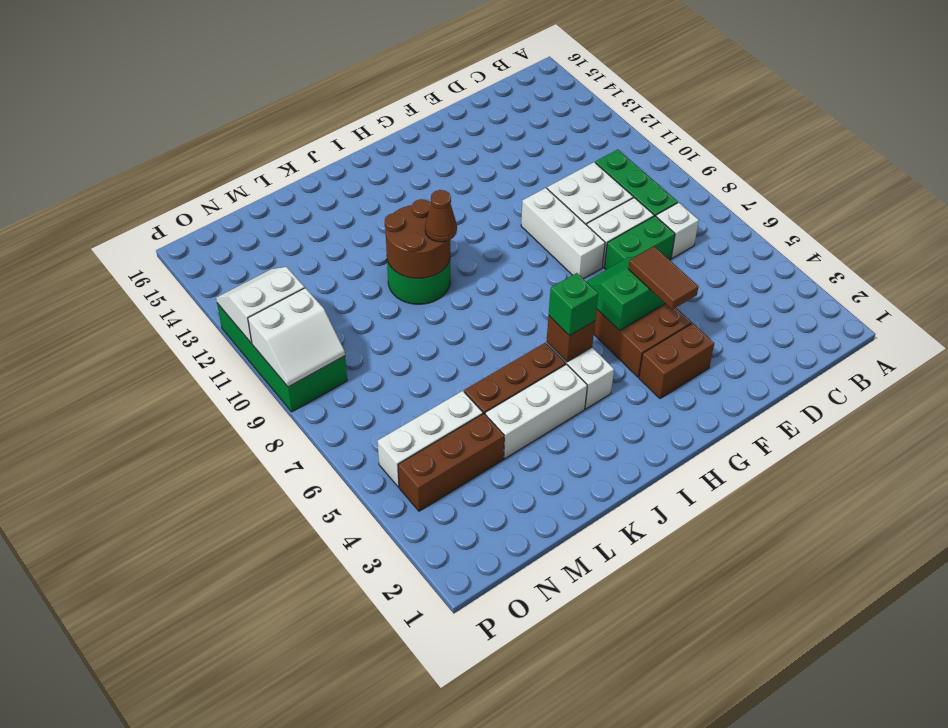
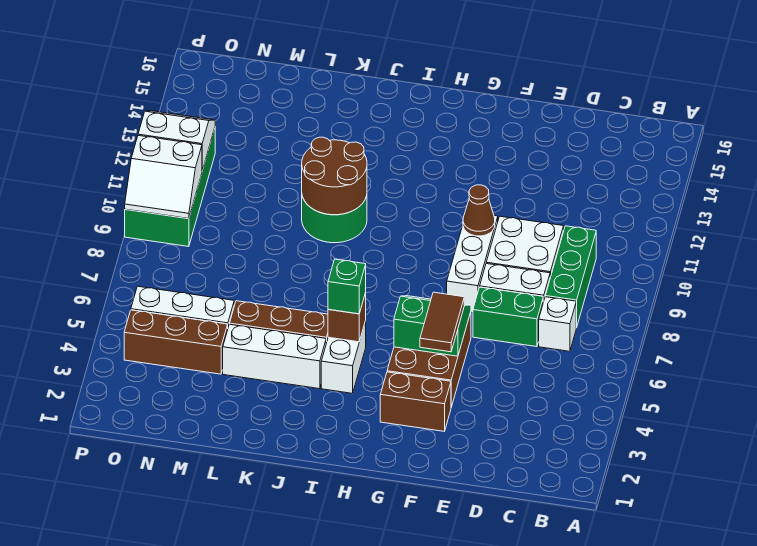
brown 1x1 cone [425,190,457,242] -> brown 1x1 cone moved to [463,185,495,236]

